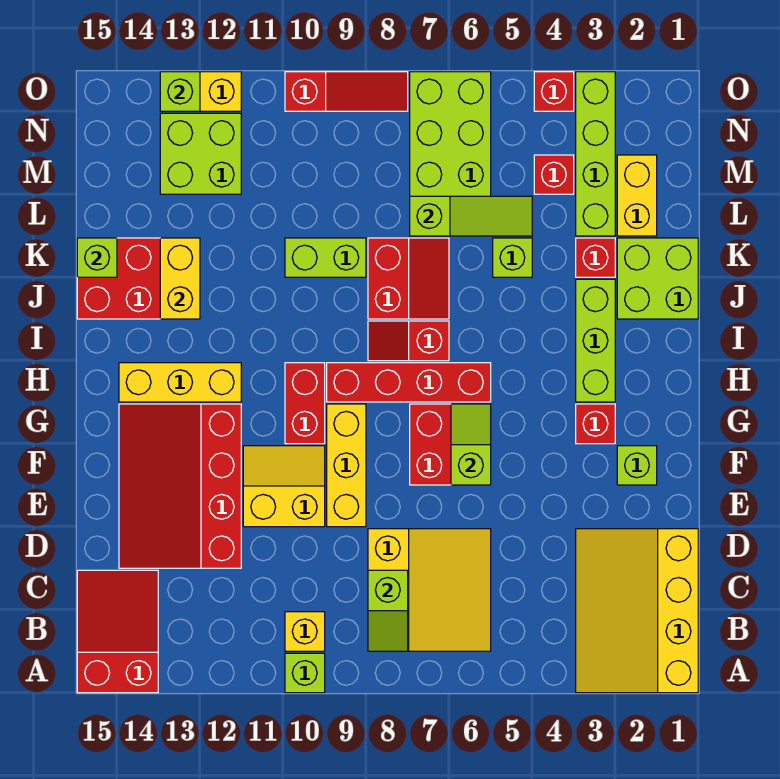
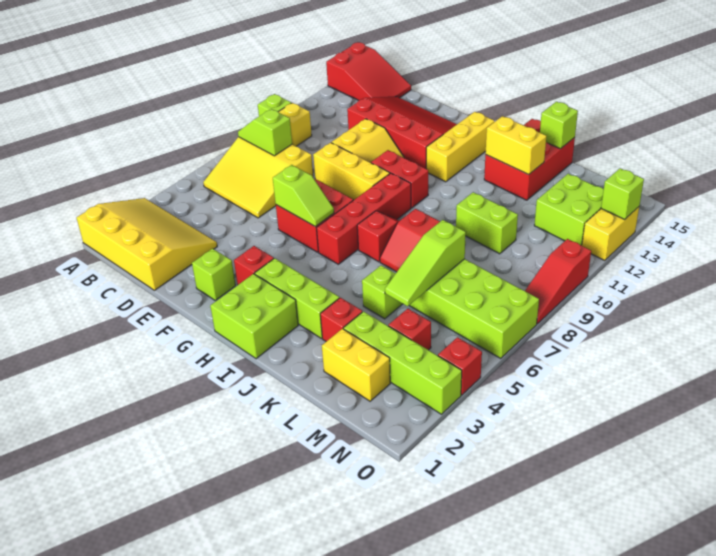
lime 2x2 brick [617,238,698,319] -> lime 2x2 brick moved to [210,274,298,359]
lime 1x2 brick [285,238,366,277] -> lime 1x2 brick turned to [456,192,518,254]

